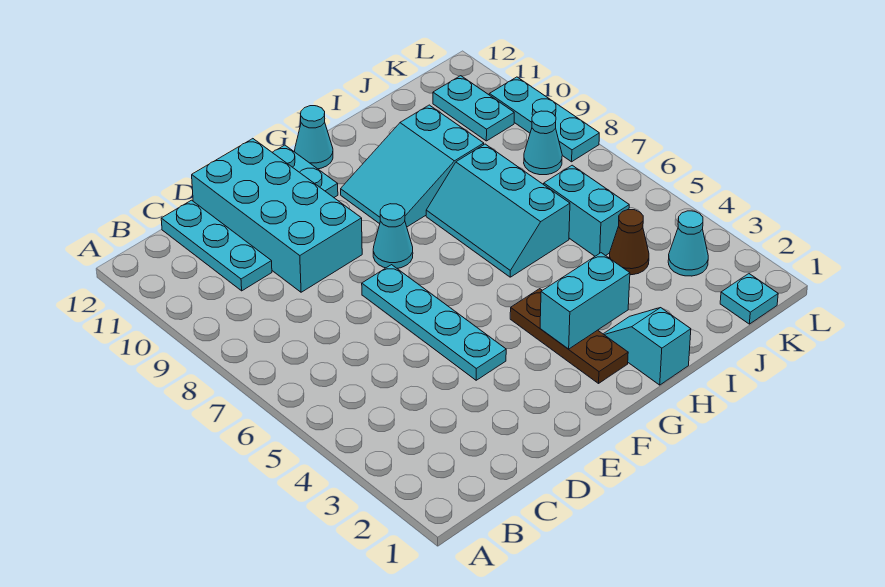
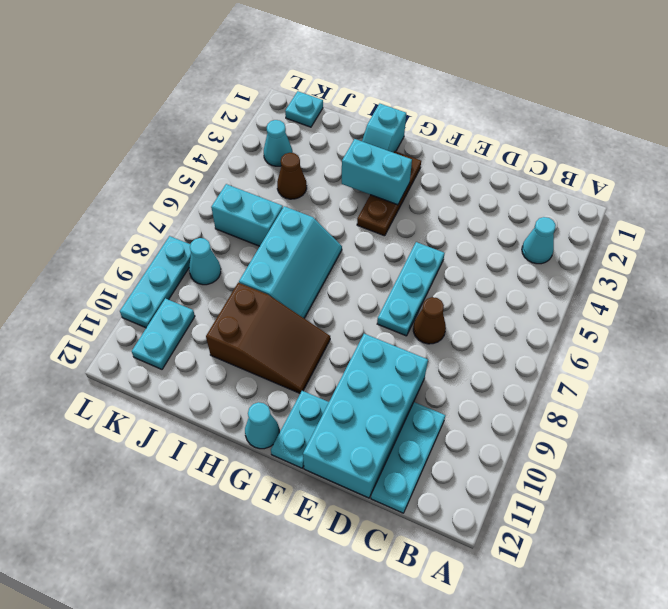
none -> brown 1x1 cone [413,297,446,344]
cyan 1x4 plate [362,265,506,380] -> cyan 1x3 plate [377,242,445,336]
cyan 1x1 cone [373,204,413,268] -> cyan 1x1 cone moved to [522,217,556,264]
cyan 2x3 slope [341,105,484,227] -> brown 2x3 slope [206,283,330,393]
cyan 1x2 brick [544,165,629,256] -> cyan 1x2 brick turned to [211,184,283,246]

